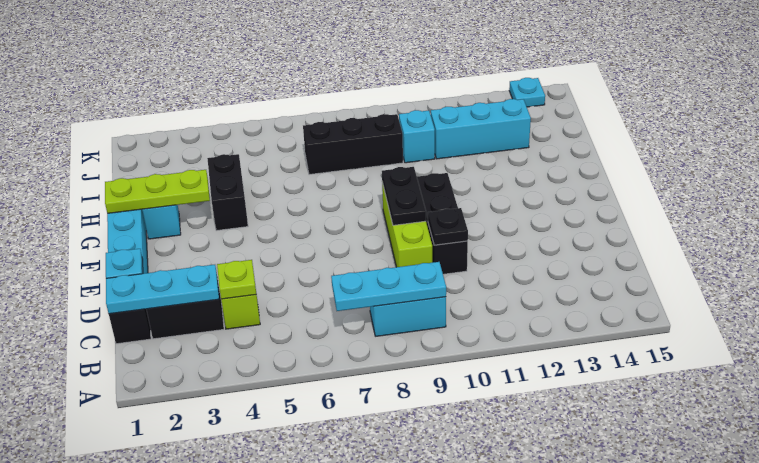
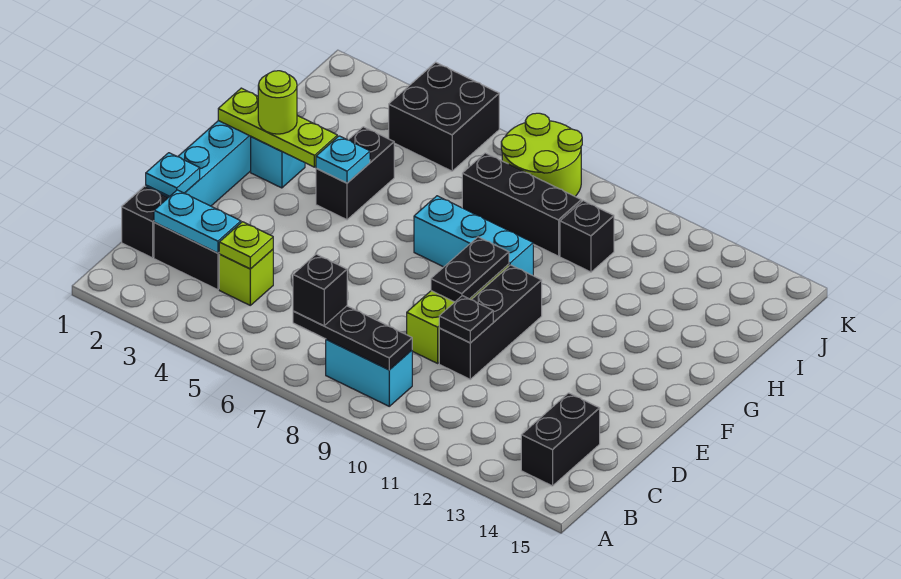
cyan 1x3 plate [331,262,446,311] -> black 1x3 plate [293,306,412,370]
none -> black 1x1 brick [293,254,347,326]
none -> black 1x2 brick [521,393,600,486]
cyan 1x3 plate [106,265,219,314] -> cyan 1x2 plate [154,190,241,253]
none -> lime 1x1 round brick [258,71,297,134]
cyan 1x1 brick [399,110,435,163] -> black 1x1 brick [560,201,614,272]
cyan 1x3 brick [431,99,531,159] -> cyan 1x3 brick moved to [414,196,533,275]
none -> black 2x2 brick [389,62,499,171]
none -> lime 2x2 round brick [501,113,582,196]
cyan 1x1 plate [509,78,545,107] -> cyan 1x1 plate moved to [316,136,370,183]

